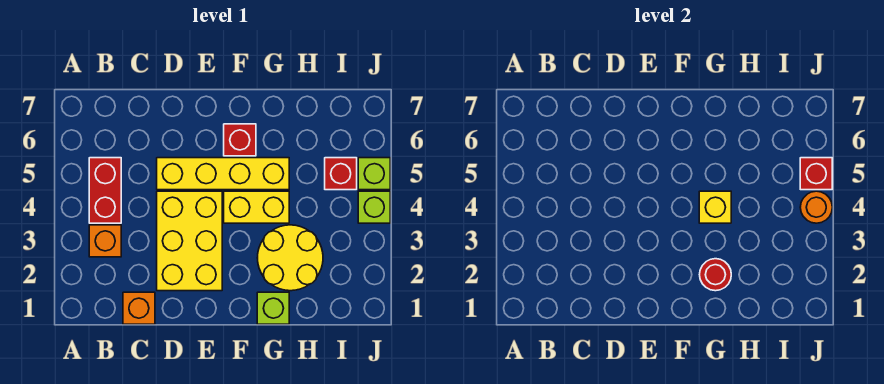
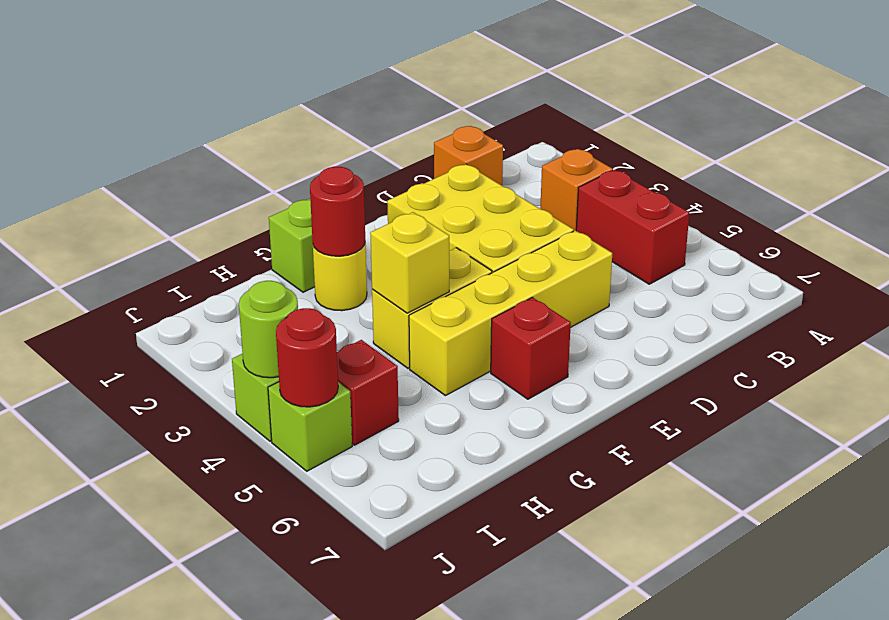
yellow 2x2 round brick [257,225,323,291] -> yellow 1x1 round brick [313,243,367,311]
orange 1x1 round brick [800,191,832,223] -> lime 1x1 round brick [239,281,298,378]
red 1x1 brick [800,158,832,190] -> red 1x1 round brick [276,308,338,407]

